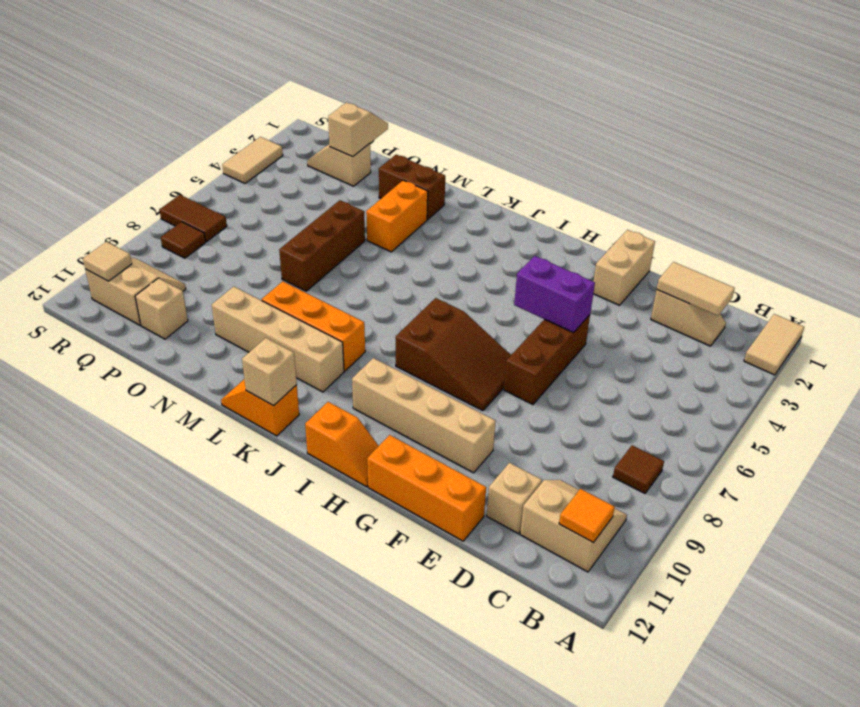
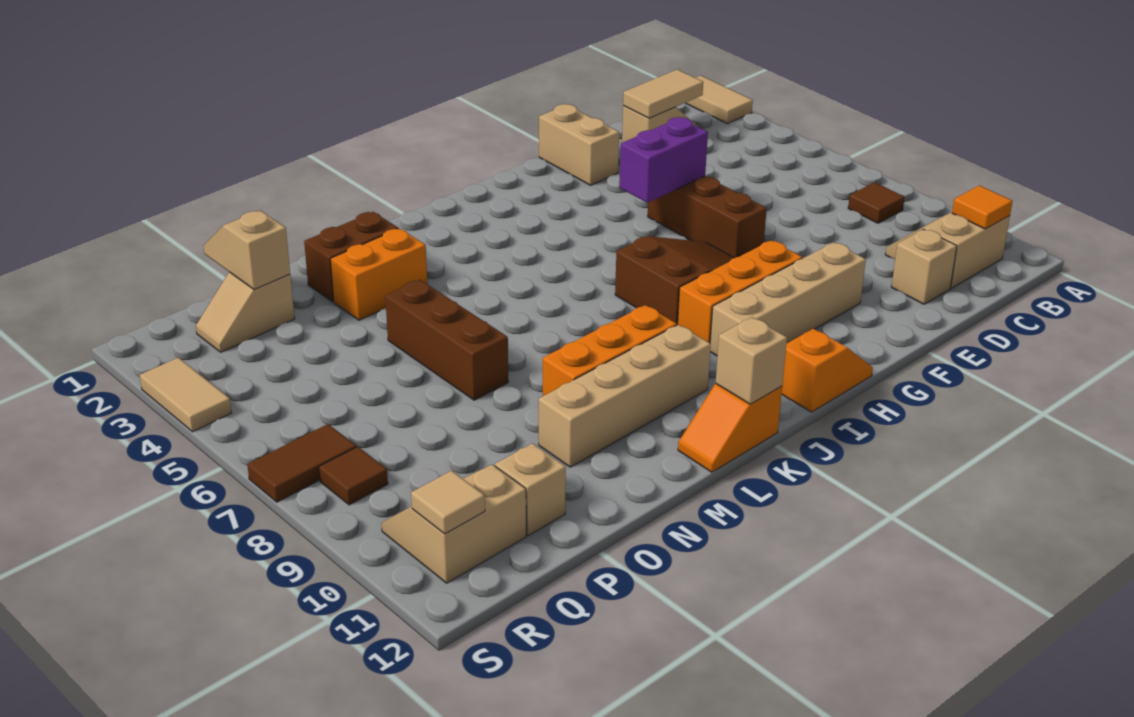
orange 1x3 brick [367,435,486,541] -> orange 1x3 brick moved to [678,241,802,343]
orange 1x2 brick [366,180,428,252] -> orange 1x2 brick turned to [330,229,427,320]

